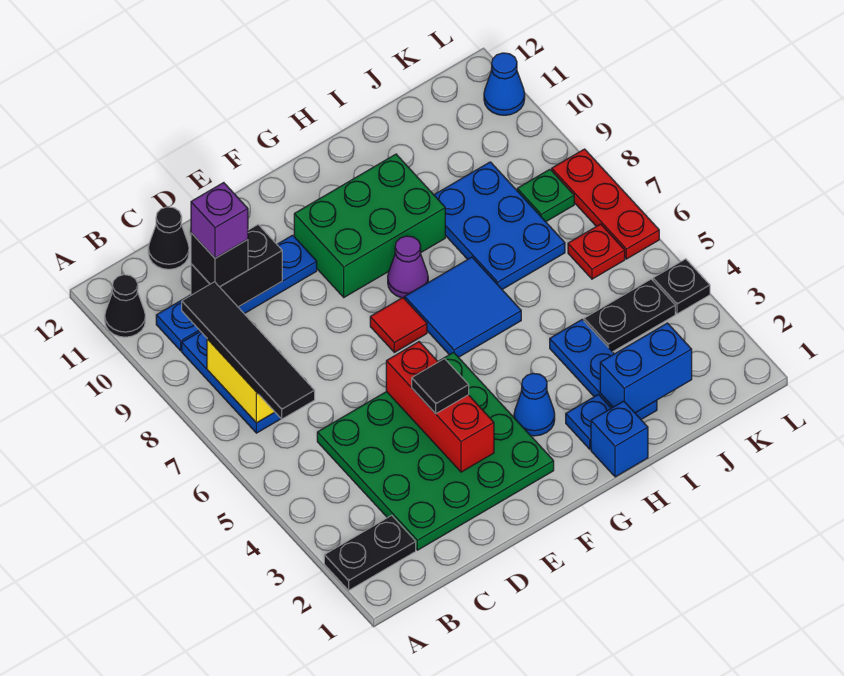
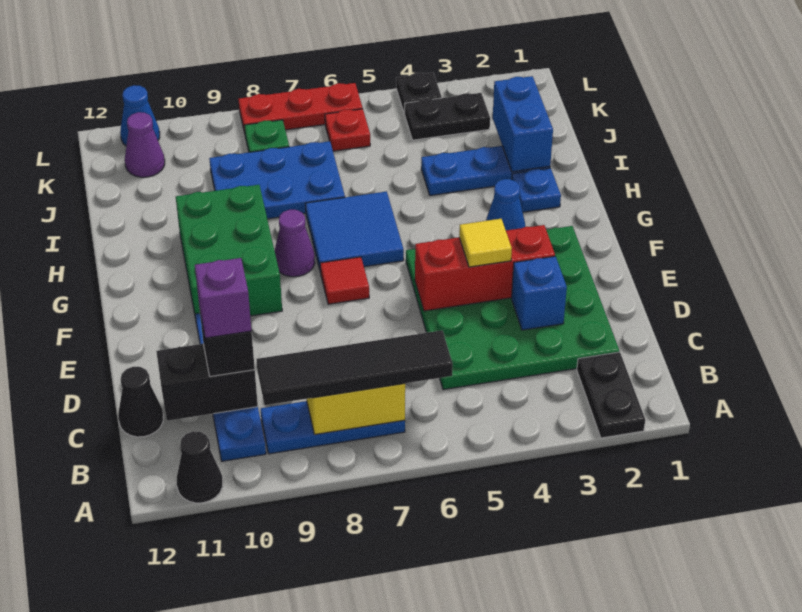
black 1x2 brick [191,225,282,307] -> black 1x2 brick turned to [156,344,258,421]
black 1x1 tile [412,359,469,414] -> yellow 1x1 tile [459,219,512,267]
blue 1x1 brick [591,401,648,477] -> blue 1x1 brick moved to [512,256,567,330]
black 1x2 plate [584,279,675,352] -> black 1x2 plate turned to [405,93,490,140]
none -> purple 1x1 cone [125,112,165,177]

